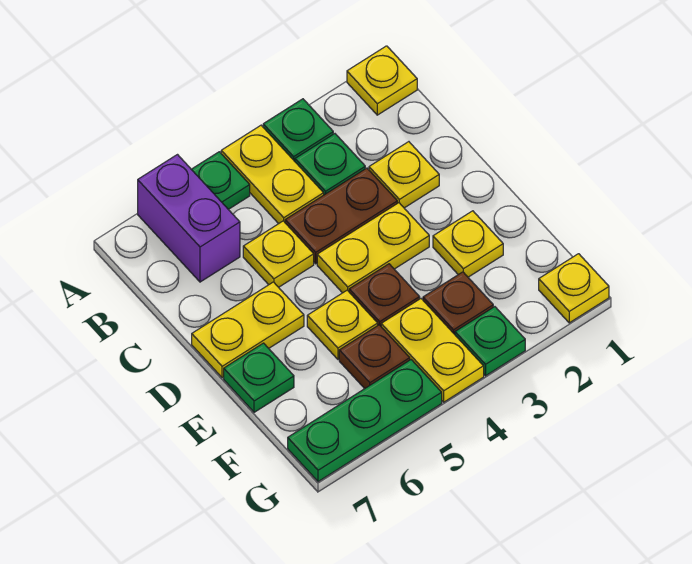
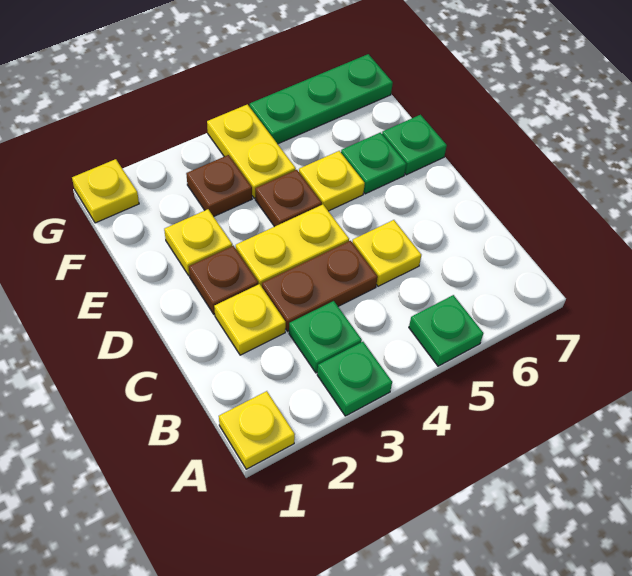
yellow 1x2 plate [221,125,324,224] -> none
purple 1x2 brick [138,155,240,282] -> none
yellow 1x2 plate [192,282,304,378] -> none
brown 1x1 plate [339,325,410,389] -> brown 1x1 plate moved to [189,246,258,314]
green 1x1 plate [455,307,525,376] -> green 1x1 plate moved to [341,133,406,194]

